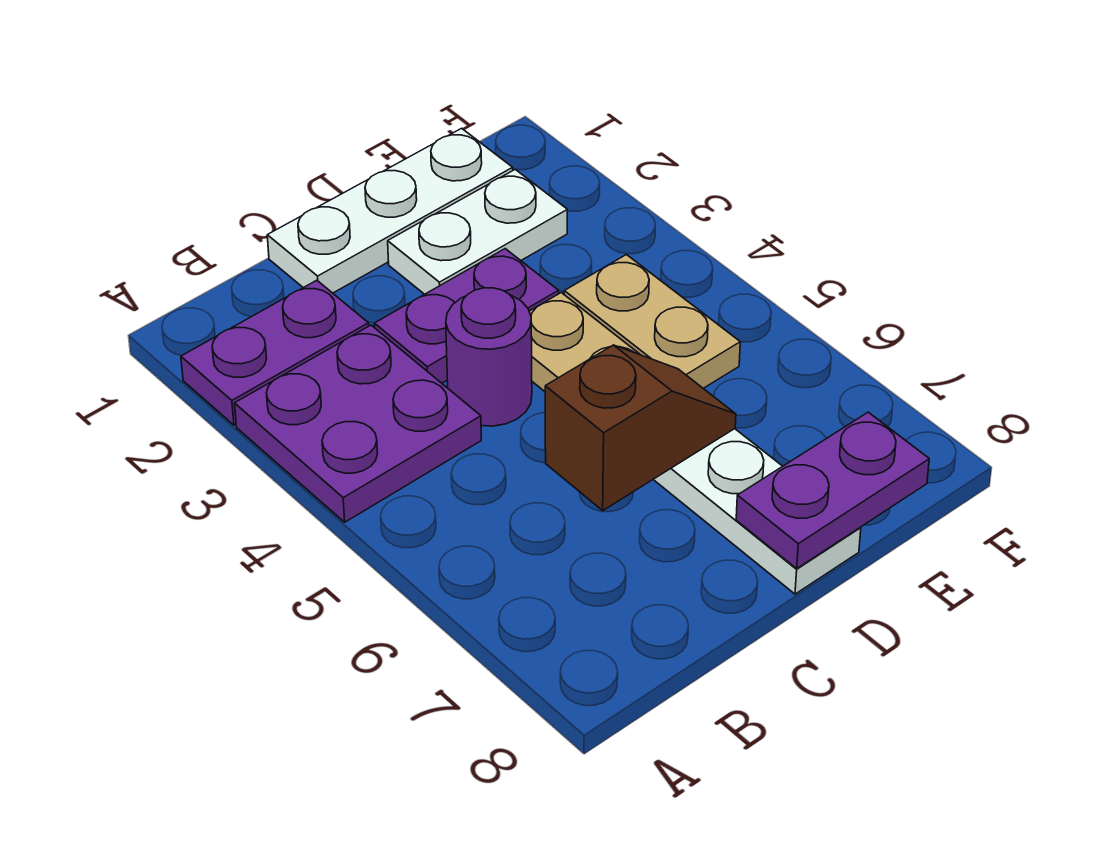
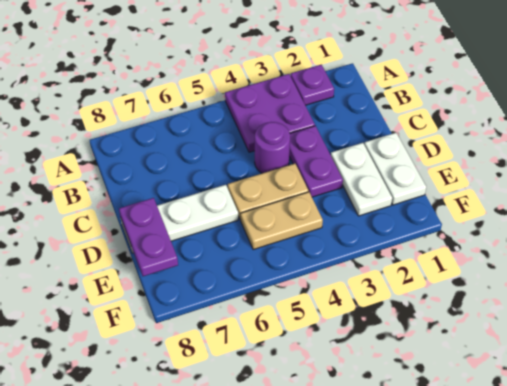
purple 1x2 plate [181,280,369,425] -> purple 1x1 plate [291,65,334,105]
white 1x3 plate [267,128,513,293] -> white 1x2 plate [364,133,426,205]
brown 1x2 slope [545,345,736,510] -> none

